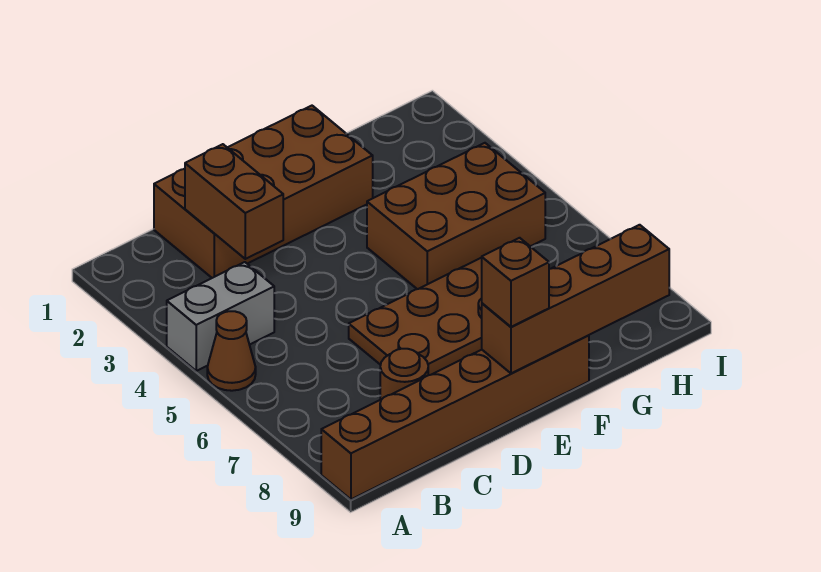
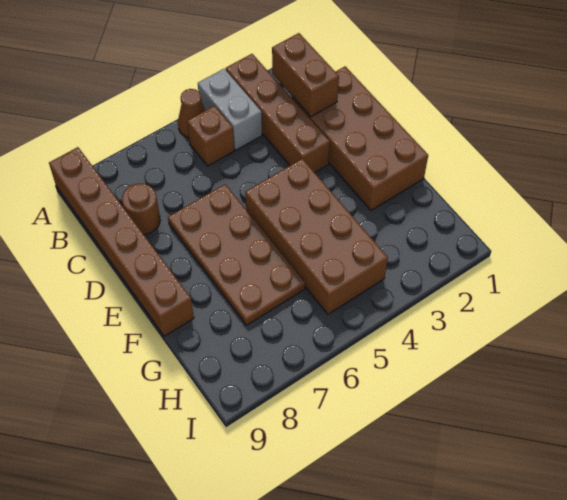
brown 1x2 brick [185,144,283,259] -> brown 1x2 brick turned to [272,33,339,117]
brown 1x4 brick [482,225,669,373] -> brown 1x4 brick moved to [226,54,330,172]
brown 1x1 brick [482,238,549,327] -> brown 1x1 brick moved to [187,106,234,166]
brown 2x3 brick [367,143,545,289] -> brown 2x4 brick [245,159,388,314]

